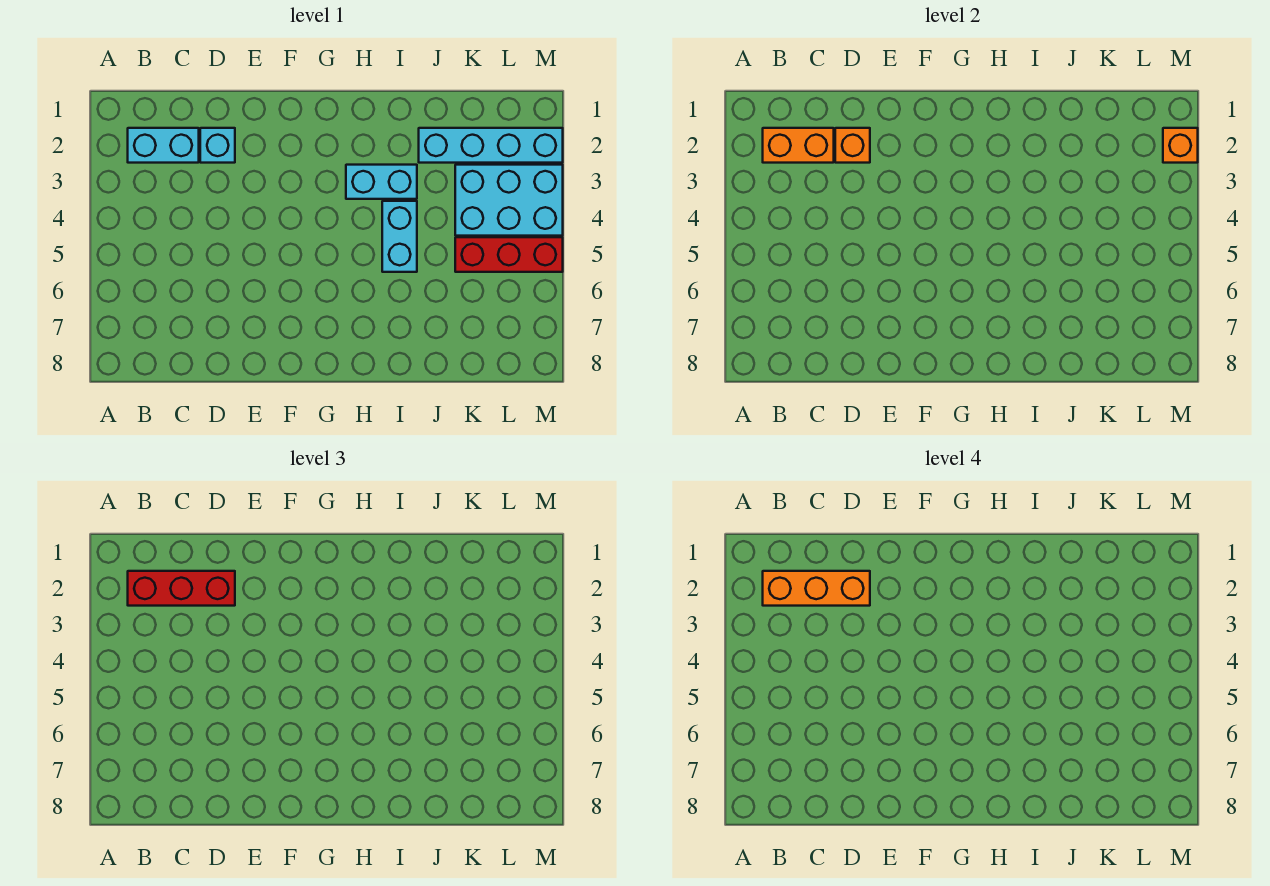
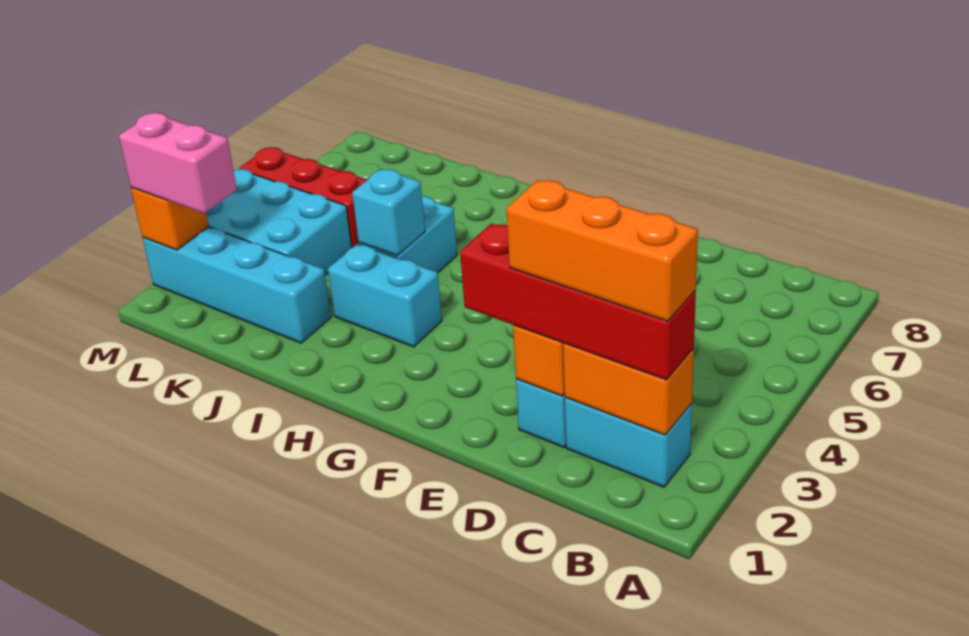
red 1x3 brick [128,571,235,606] -> red 1x4 brick [460,224,696,380]
none -> cyan 1x1 brick [352,169,425,256]
none -> pink 1x2 brick [119,113,237,213]

